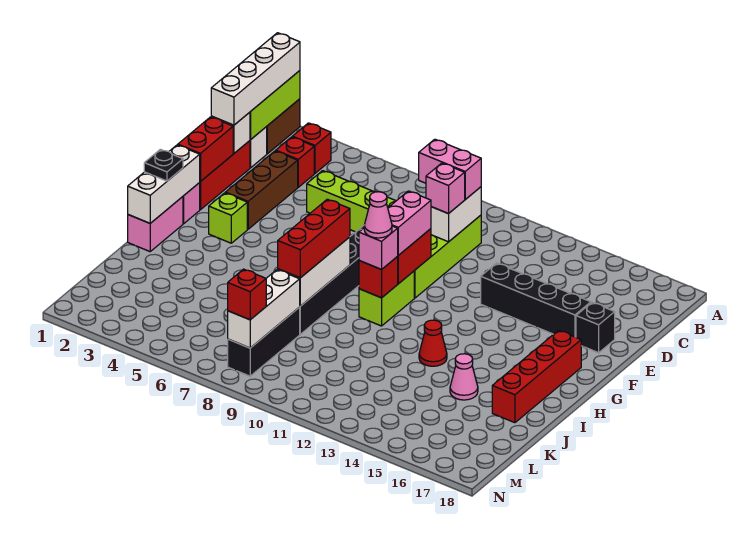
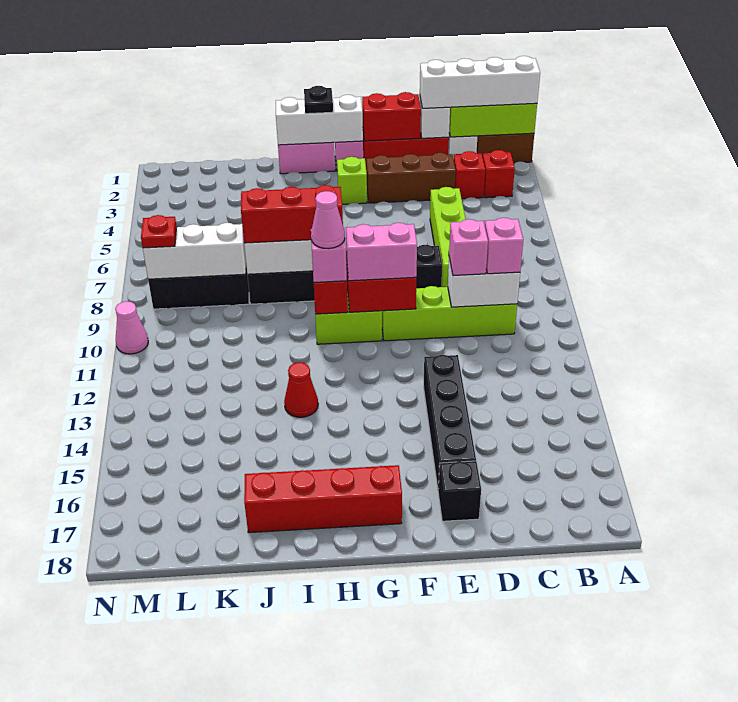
pink 1x2 brick [419,139,481,199] -> pink 1x1 brick [485,218,523,274]
pink 1x1 cone [450,354,478,400] -> pink 1x1 cone moved to [115,301,148,354]
red 1x1 brick [228,269,266,320] -> red 1x1 plate [141,215,176,248]

